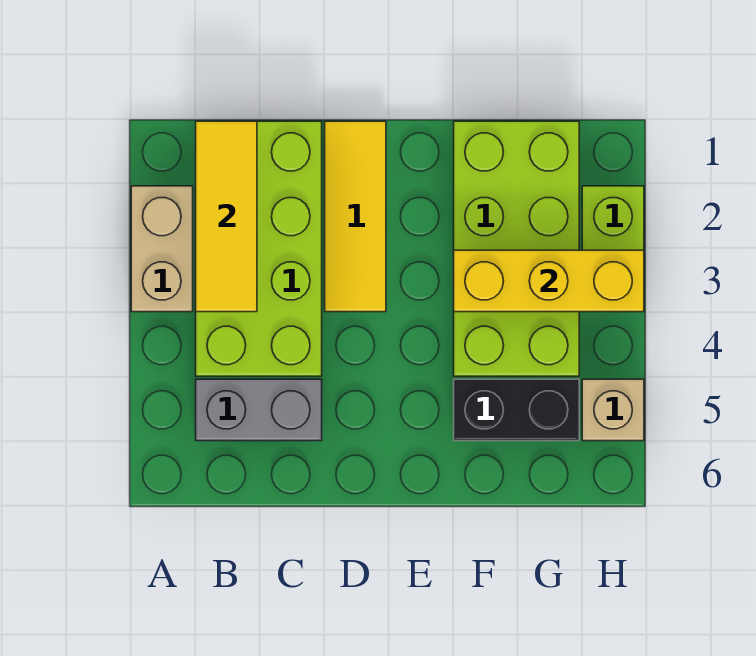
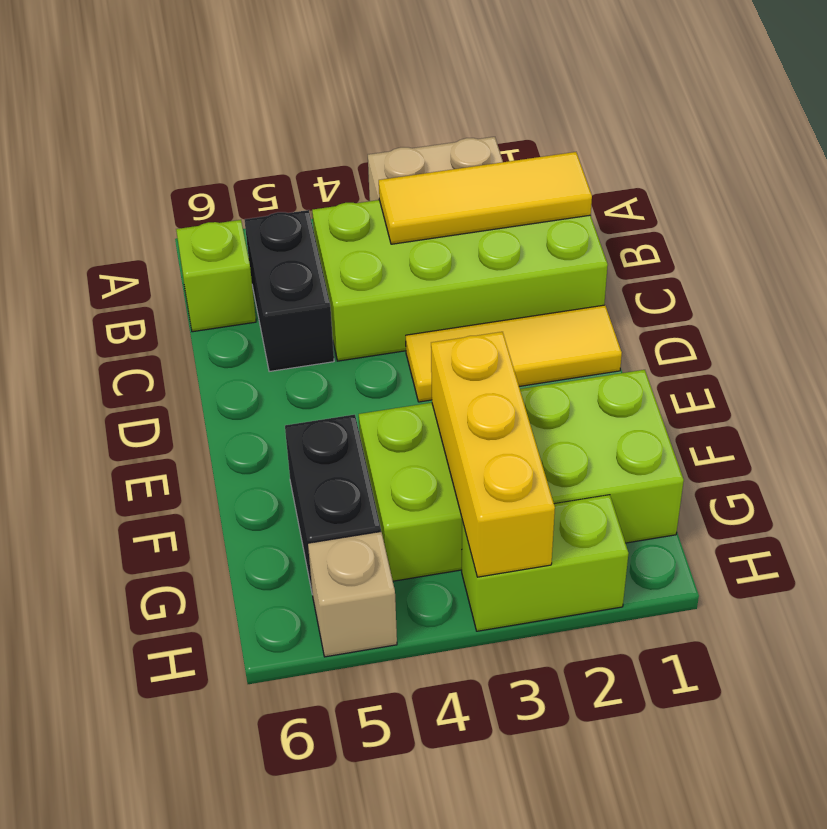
grey 1x2 brick [196,379,322,441] -> black 1x2 brick [245,210,334,372]
none -> lime 1x1 brick [176,220,256,332]

